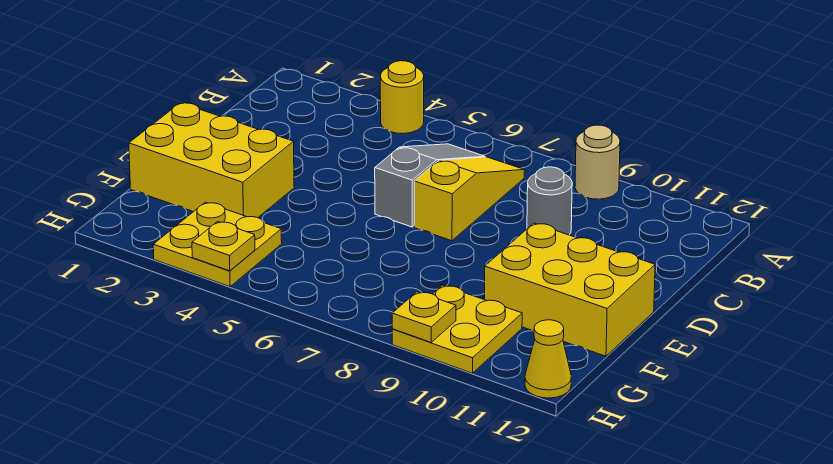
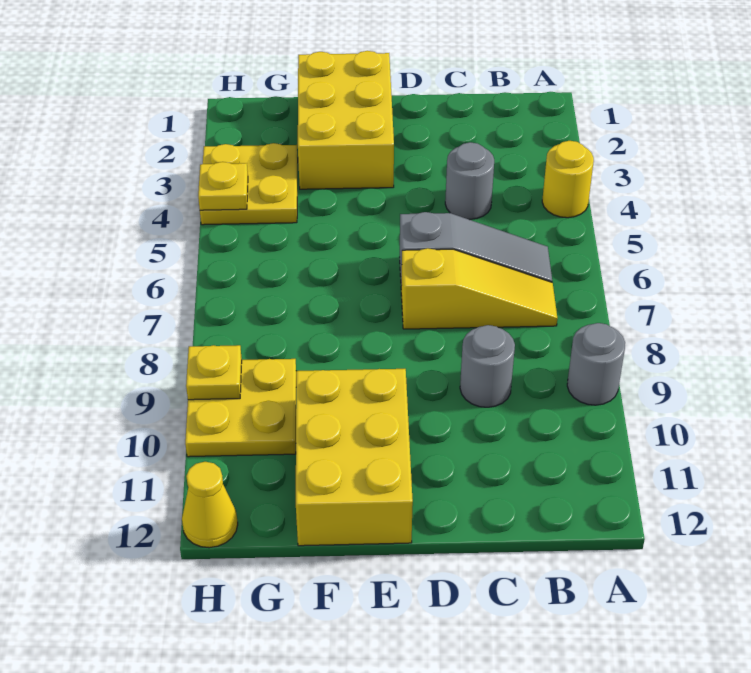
tan 1x1 round brick [575,125,620,199] -> grey 1x1 round brick [567,323,625,405]
none -> grey 1x1 round brick [445,142,494,220]

